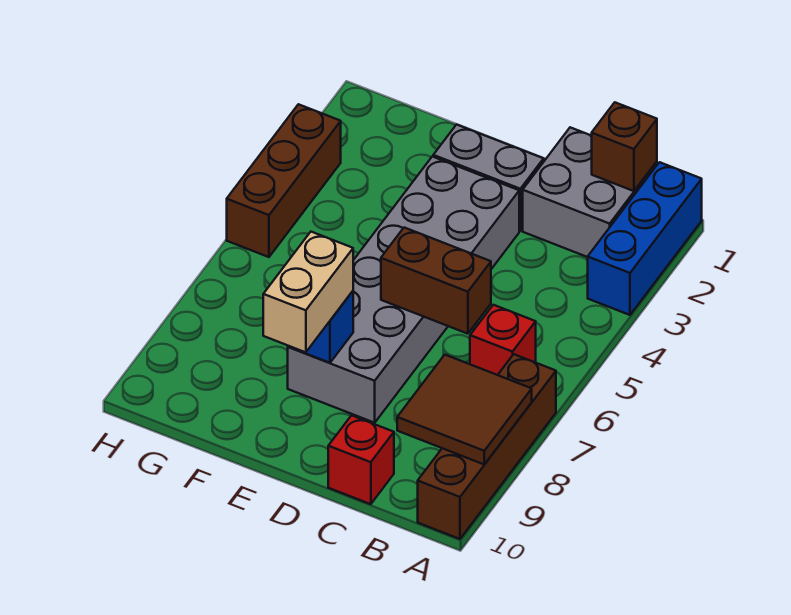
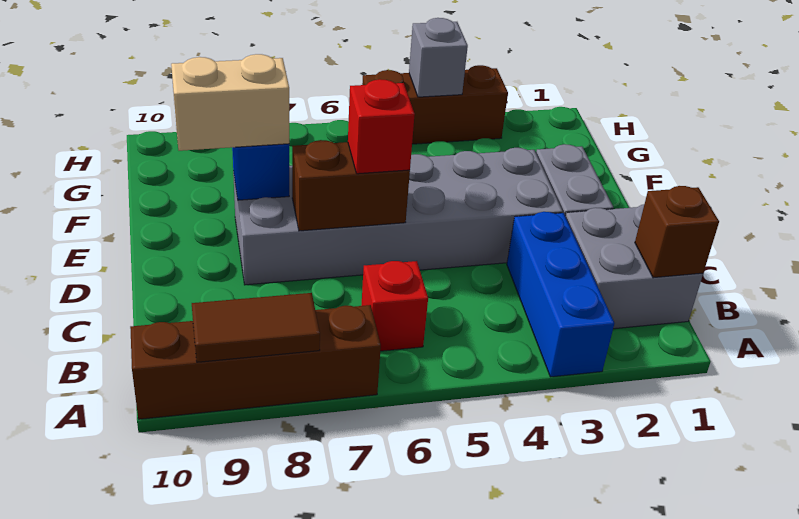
blue 1x3 brick [588,162,702,315] -> blue 1x3 brick turned to [507,212,614,377]
brown 2x2 tile [397,355,532,464] -> brown 1x2 tile [192,293,320,362]
brown 1x2 brick [381,228,491,334] -> brown 1x2 brick turned to [292,140,410,231]
red 1x1 brick [328,415,394,504] -> red 1x1 brick moved to [348,79,415,174]
none -> grey 1x1 brick [409,18,468,97]

